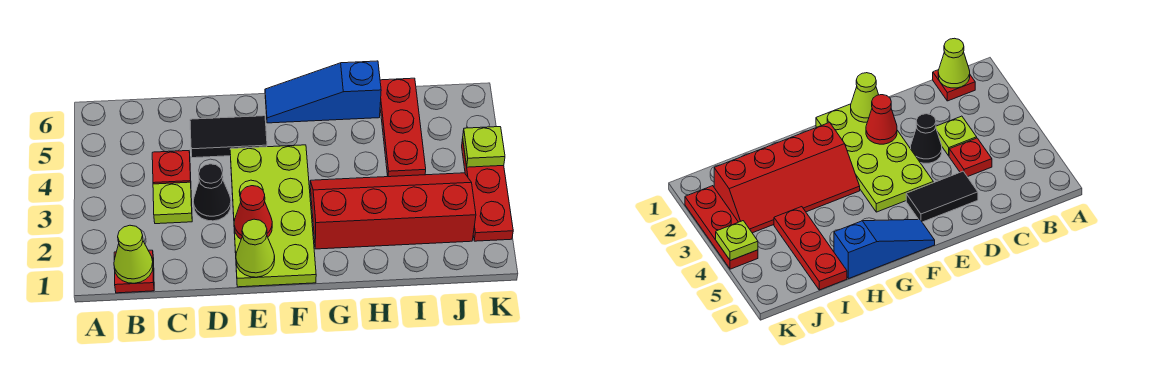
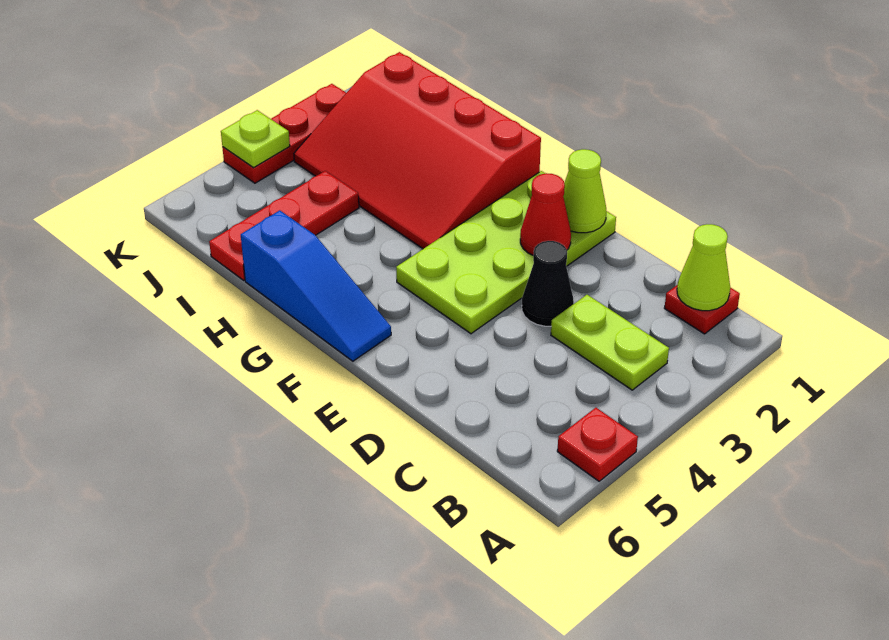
lime 1x1 plate [153,182,192,224] -> lime 1x2 plate [551,295,669,390]
red 1x1 plate [152,151,191,184] -> red 1x1 plate moved to [557,408,638,481]
black 1x2 tile [190,116,267,158] -> none
red 2x4 slope [310,173,476,249] -> red 3x4 slope [294,52,541,249]

